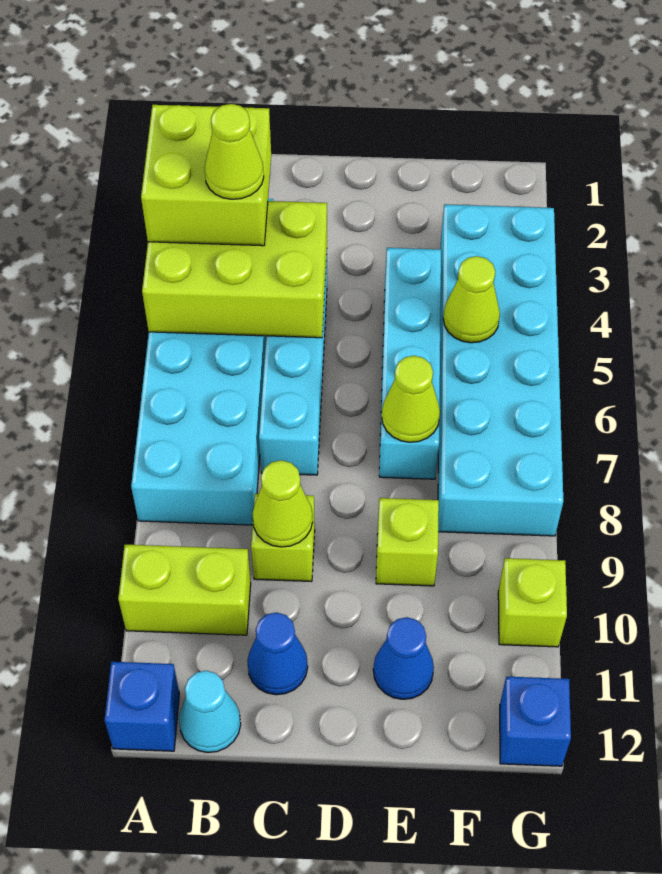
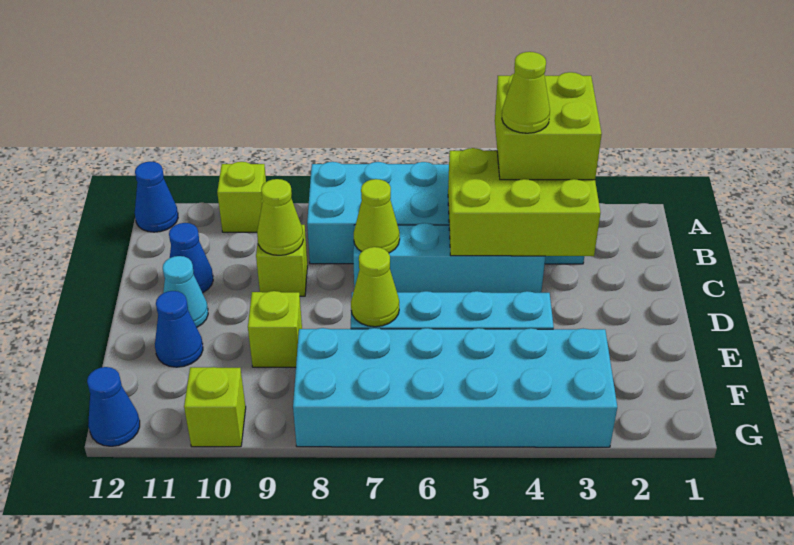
lime 2x3 brick [142,201,327,338] -> lime 2x3 brick turned to [448,148,600,256]
lime 1x2 brick [118,545,251,635] -> lime 1x1 brick [217,162,266,232]
blue 1x1 brick [105,662,179,751] -> blue 1x1 cone [135,162,178,232]
cyan 1x1 cone [179,671,241,753] -> cyan 1x1 cone moved to [163,256,208,327]
lime 1x1 cone [443,256,500,343] -> lime 1x1 cone moved to [354,179,400,253]
blue 1x1 brick [500,677,571,766] -> blue 1x1 cone [87,367,140,446]

